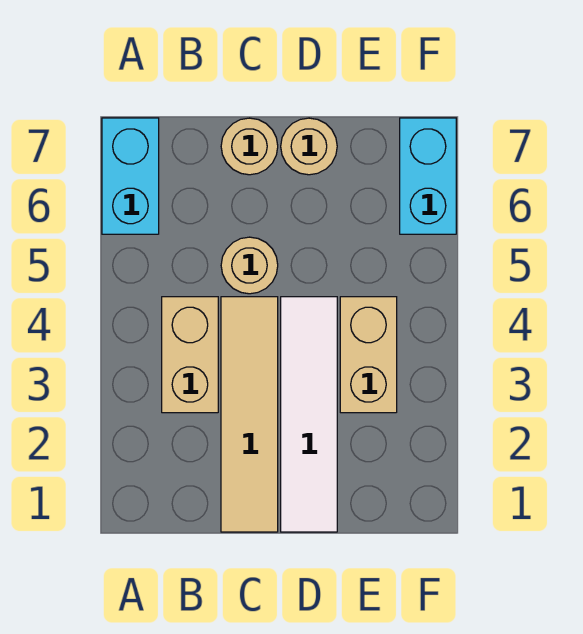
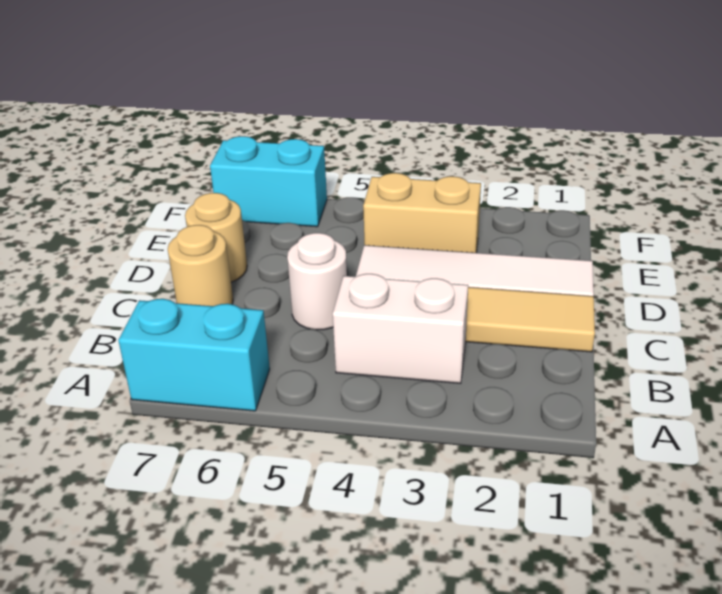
tan 1x2 brick [162,297,218,413] -> white 1x2 brick [333,274,468,383]
tan 1x1 round brick [221,237,278,294] -> white 1x1 round brick [287,233,347,330]

